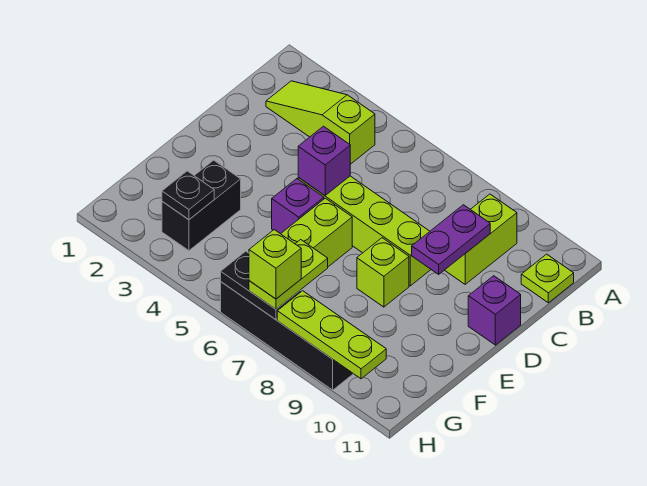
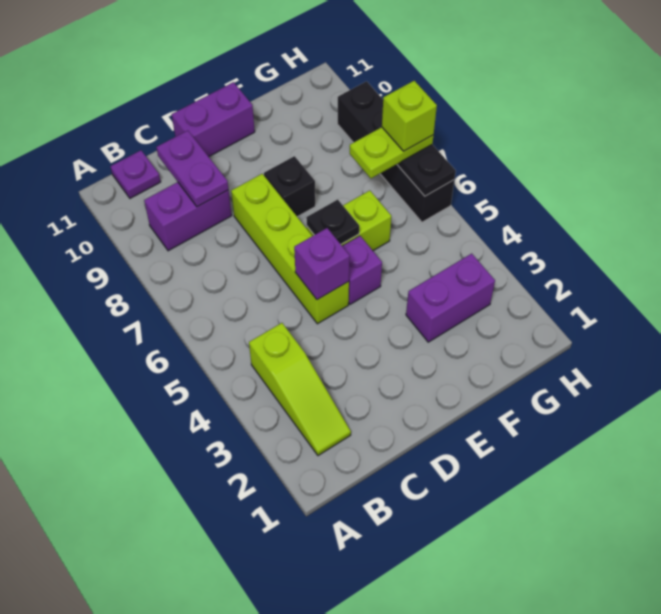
lime 1x2 brick [445,194,517,284] -> purple 1x2 brick [144,182,232,251]
lime 1x1 plate [521,254,574,303] -> purple 1x1 plate [110,150,161,198]
purple 1x2 plate [412,205,490,274] -> purple 1x2 plate turned to [156,131,228,207]
purple 1x1 brick [468,276,521,345] -> purple 1x2 brick [172,82,255,157]
lime 1x1 brick [357,238,409,307] -> black 1x1 brick [264,156,315,217]
black 1x2 brick [162,160,241,251] -> purple 1x2 brick [406,254,495,342]
black 1x1 plate [162,171,214,220] -> black 1x1 plate moved to [306,200,359,244]
lime 1x3 plate [277,291,386,379] -> none

